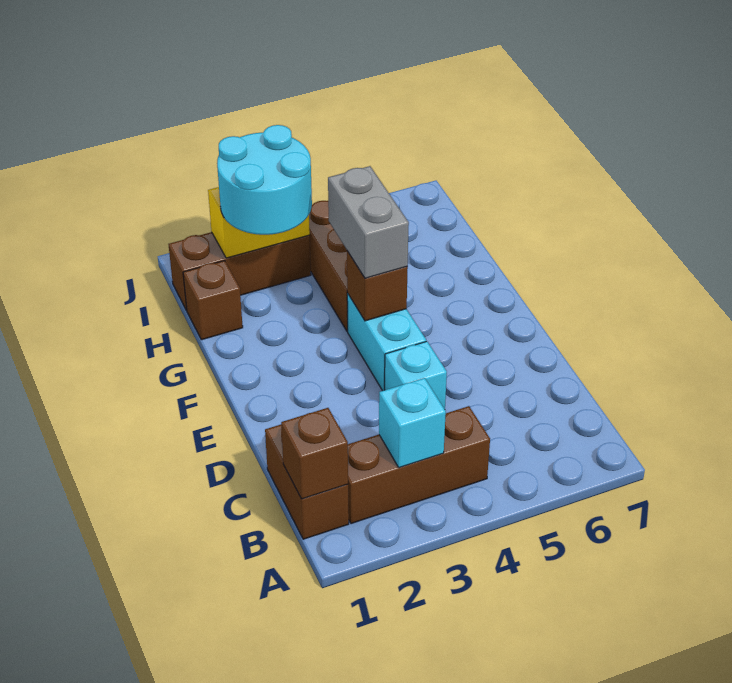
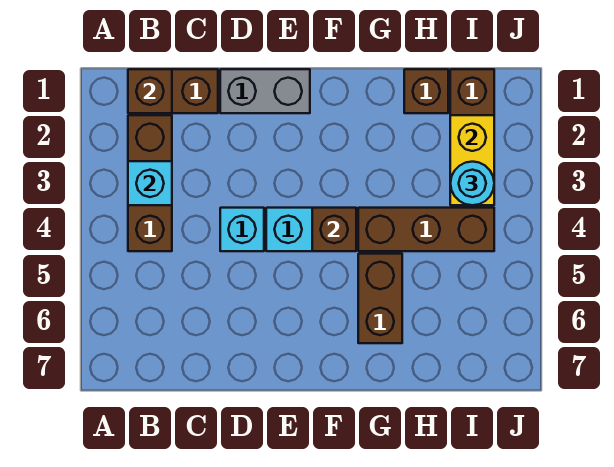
grey 1x2 brick [328,166,409,278] -> grey 1x2 brick moved to [220,69,310,113]
none -> brown 1x2 brick [358,254,402,343]
cyan 2x2 round brick [217,125,312,235] -> cyan 1x1 round brick [450,162,494,205]

